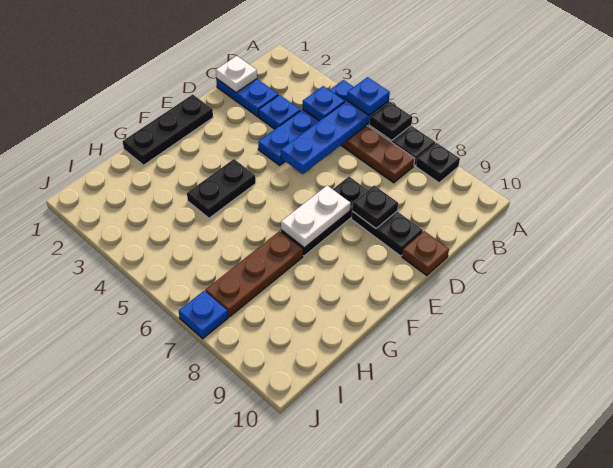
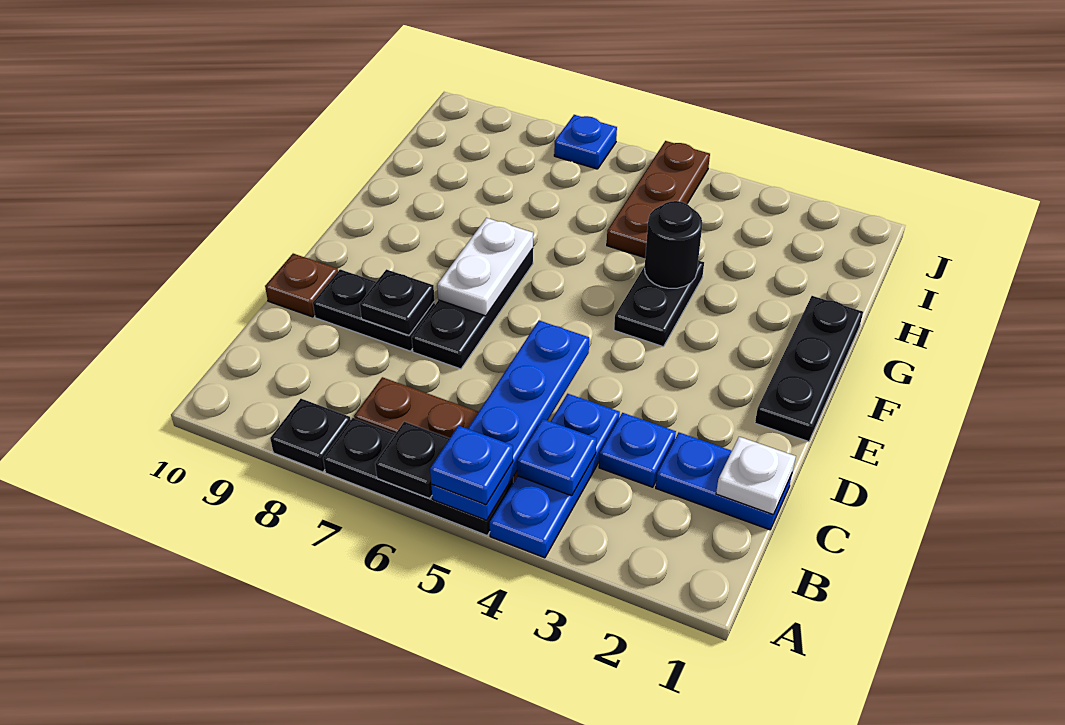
blue 1x4 plate [258,80,353,165] -> blue 1x3 plate [490,394,620,558]
none -> black 1x1 round brick [645,201,702,288]
brown 1x3 plate [205,231,303,317] -> brown 1x3 plate moved to [607,141,710,258]

